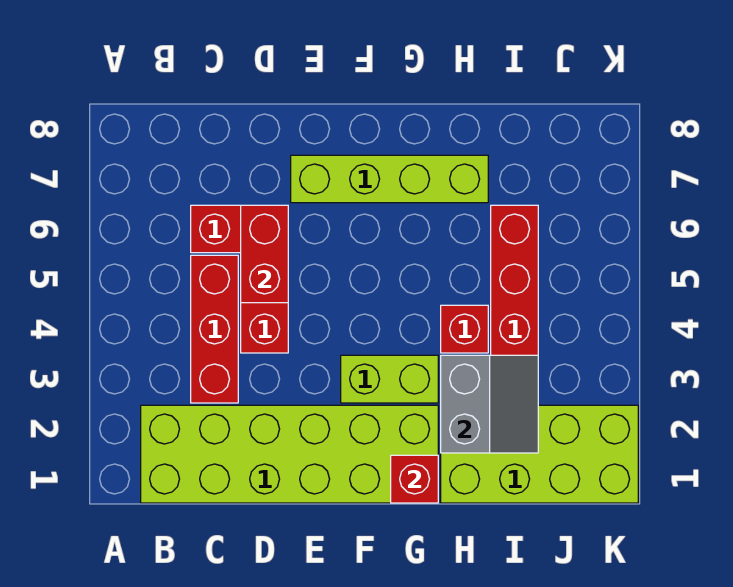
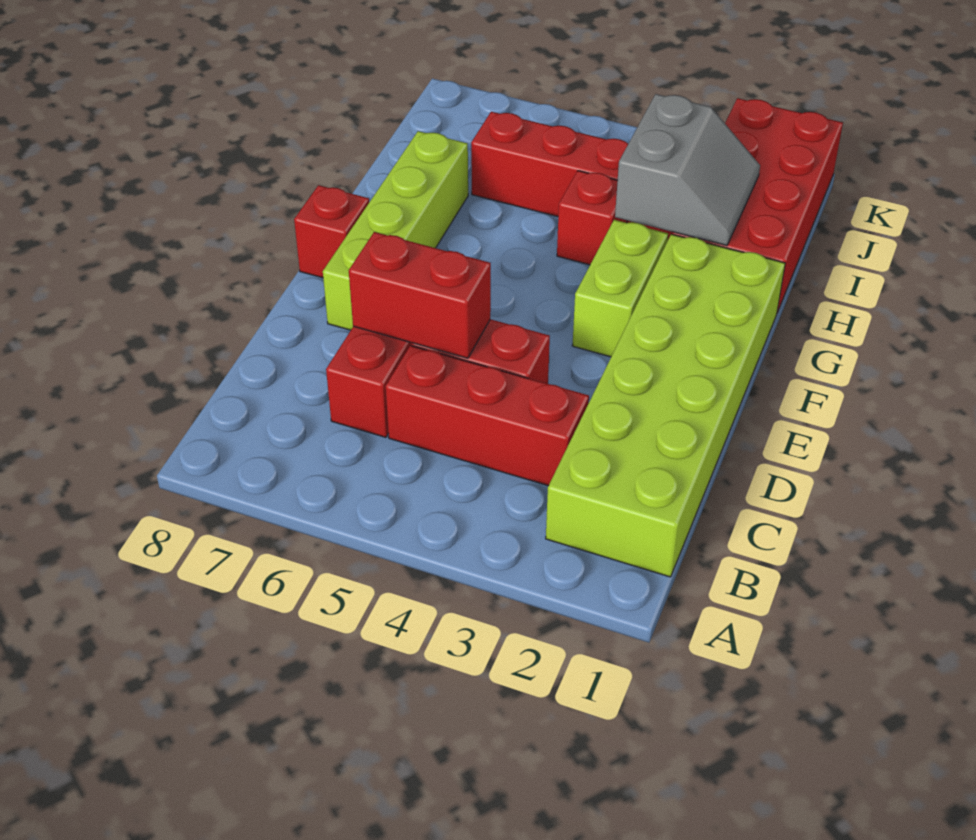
red 1x1 brick [391,455,438,503] -> red 1x1 brick moved to [294,185,369,278]
lime 2x4 brick [441,405,638,503] -> red 2x4 brick [672,98,843,313]
grey 2x2 slope [441,355,538,453] -> grey 2x2 slope turned to [615,94,760,246]

